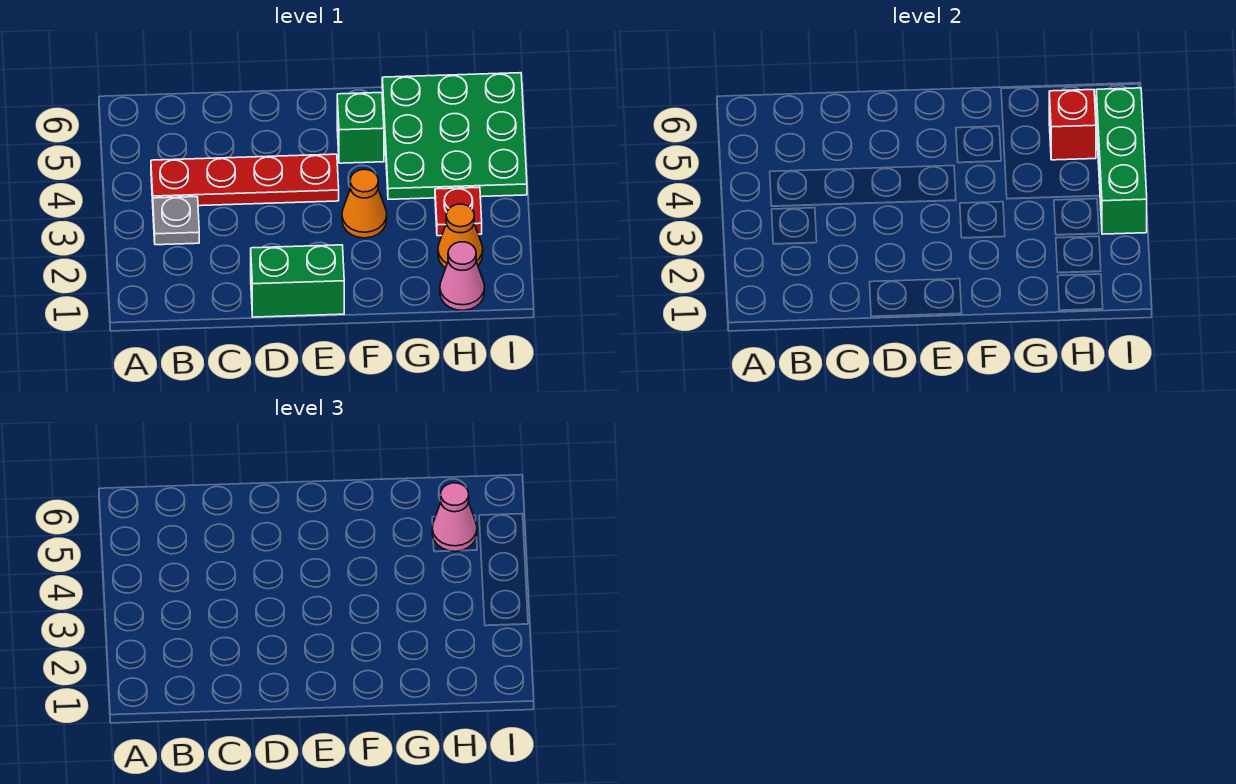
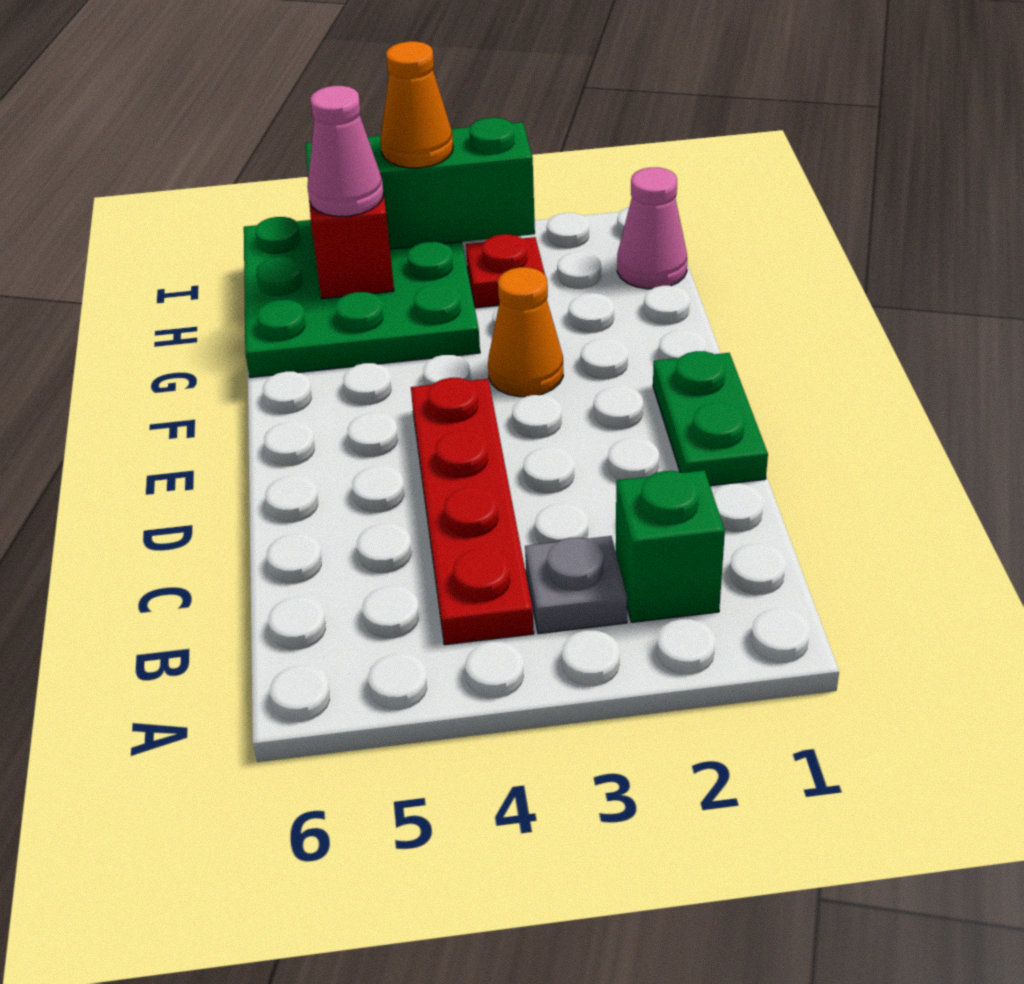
green 1x2 brick [251,245,344,317] -> green 1x2 plate [653,351,768,486]
green 1x1 brick [337,93,384,163] -> green 1x1 brick moved to [616,470,725,622]
orange 1x1 cone [438,204,483,268] -> orange 1x1 cone moved to [381,41,453,168]

